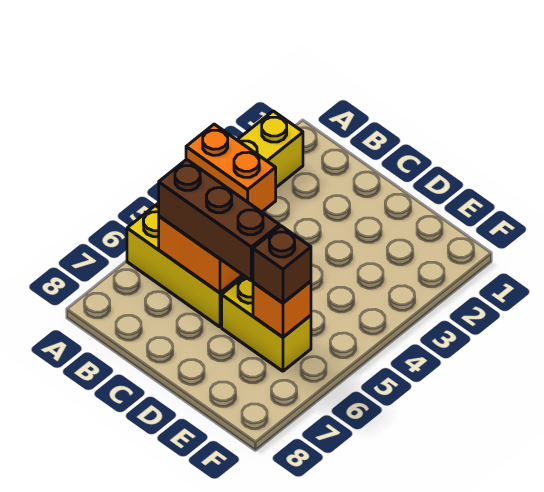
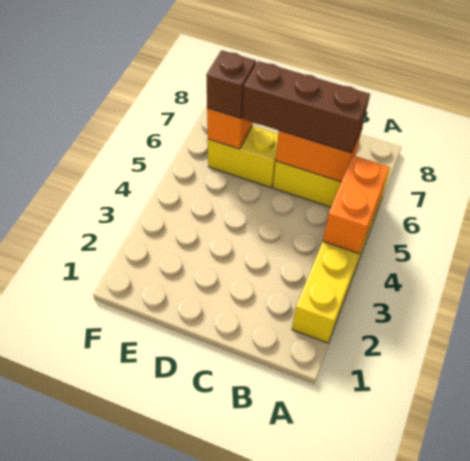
orange 1x2 brick [186,124,276,212] -> orange 1x2 brick turned to [323,155,389,253]

